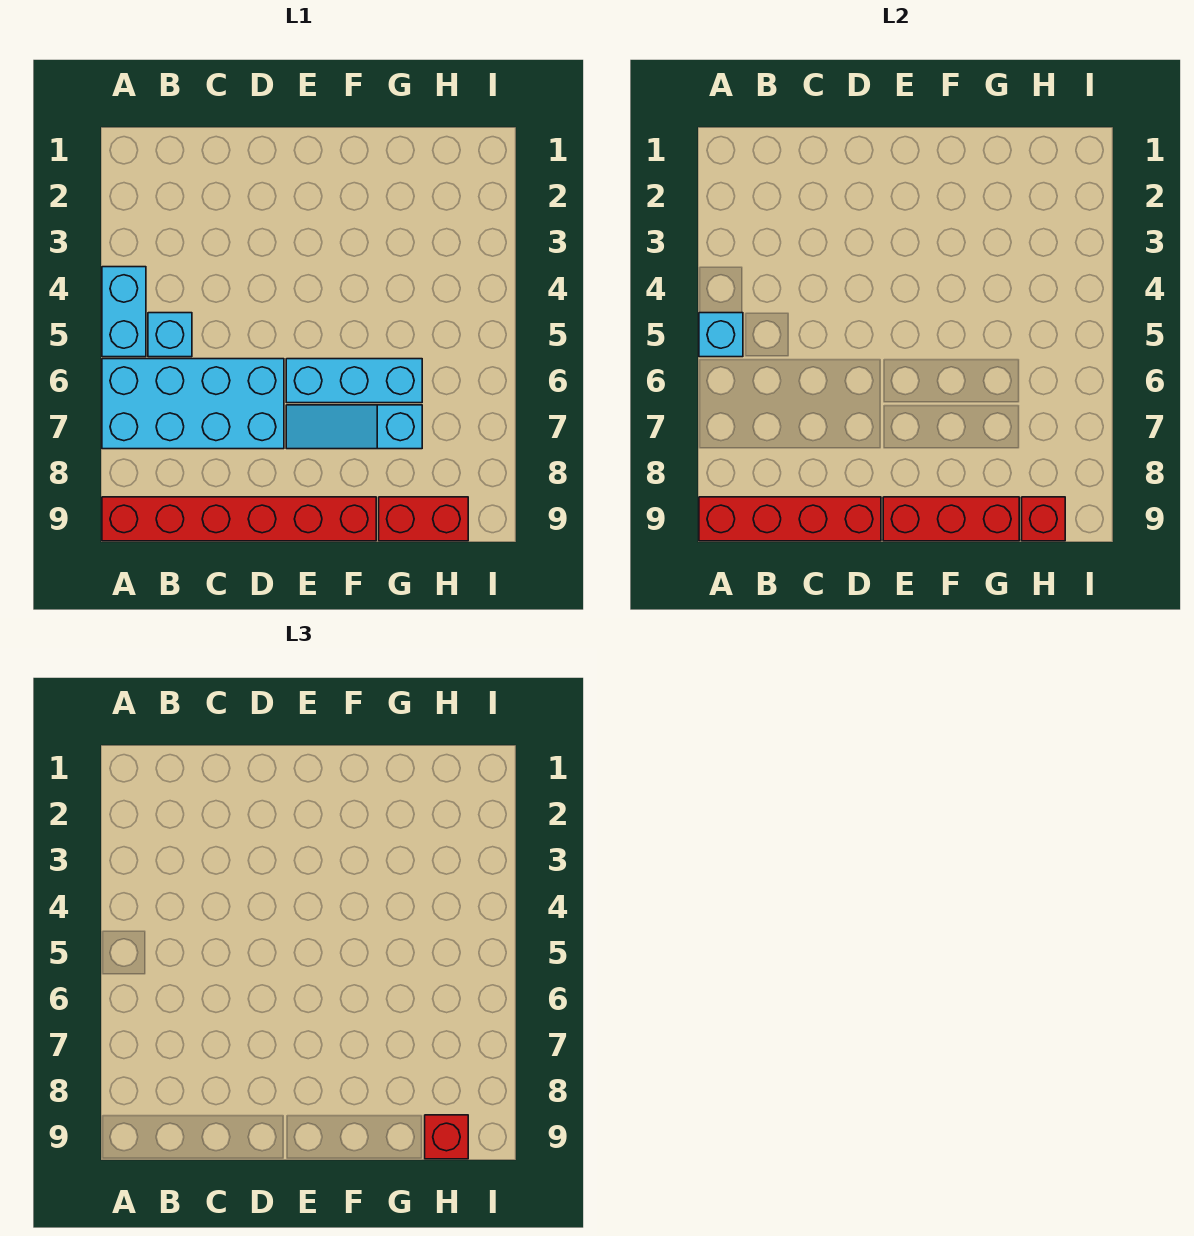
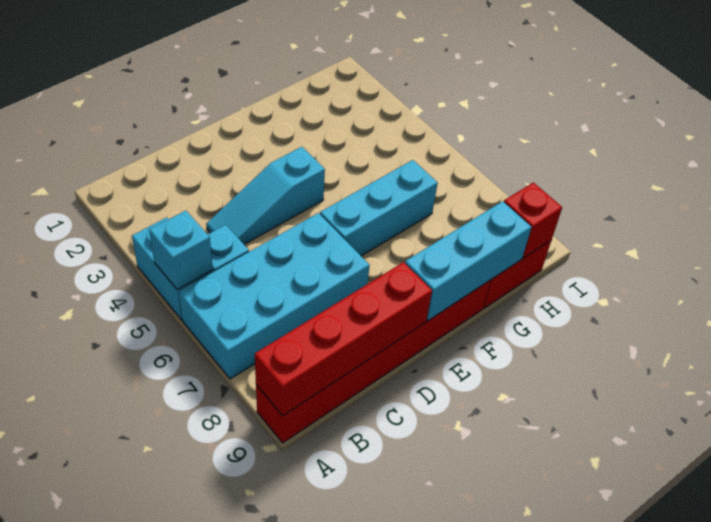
cyan 1x3 slope [286,405,422,449] -> cyan 1x3 slope moved to [206,147,325,244]
red 1x3 brick [883,497,1019,541] -> cyan 1x3 brick [405,201,532,321]
red 1x1 brick [425,1115,468,1159] -> none

